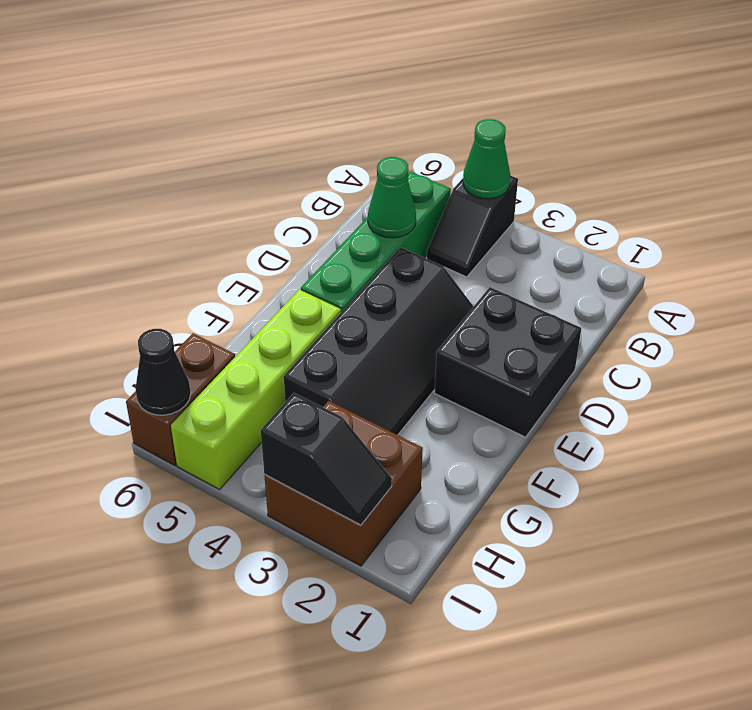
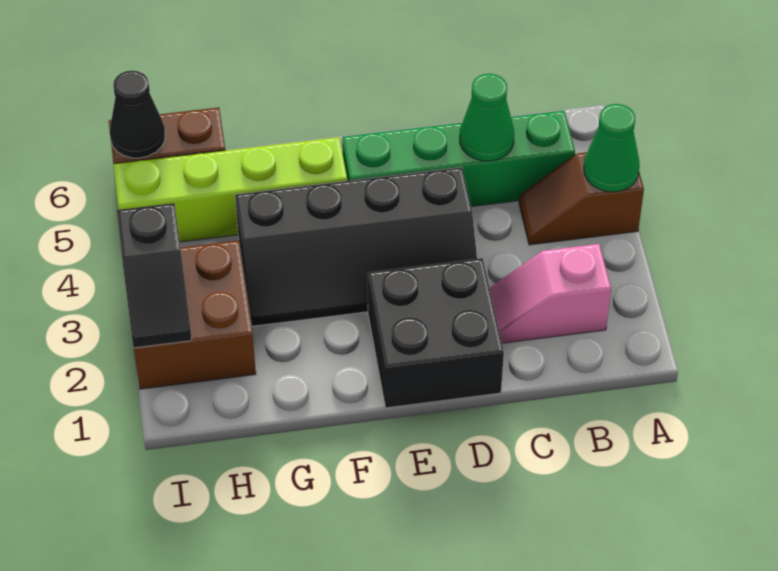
black 1x2 slope [427,176,518,277] -> brown 1x2 slope [519,152,644,245]
none -> pink 1x2 slope [490,244,611,343]

